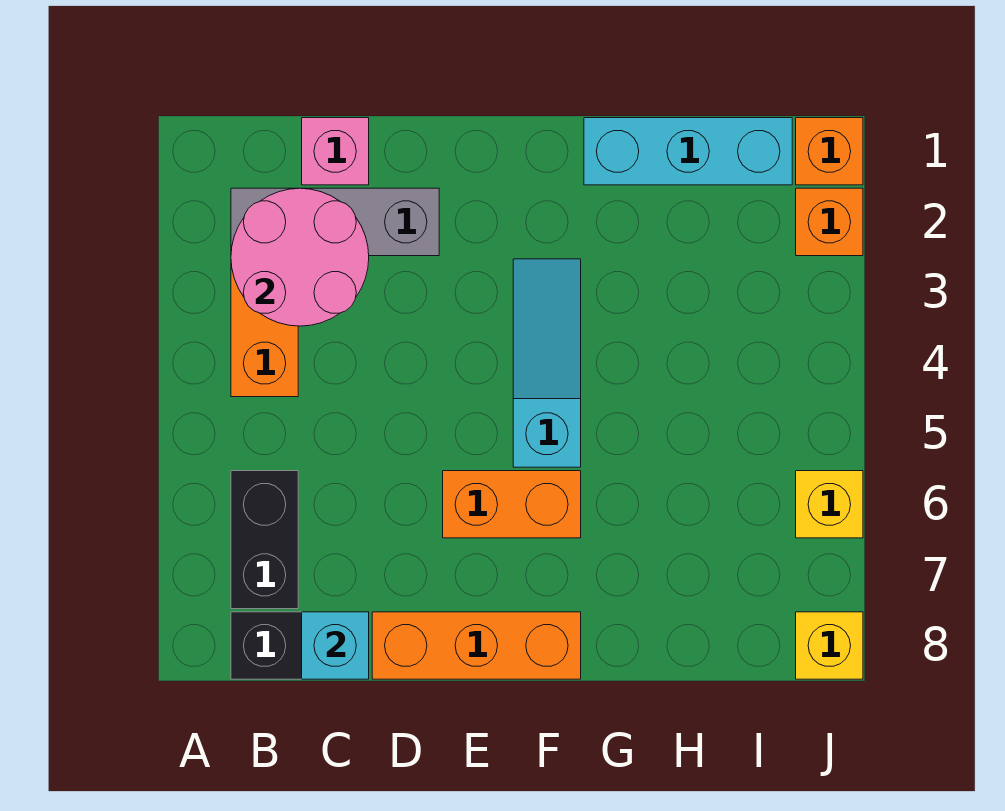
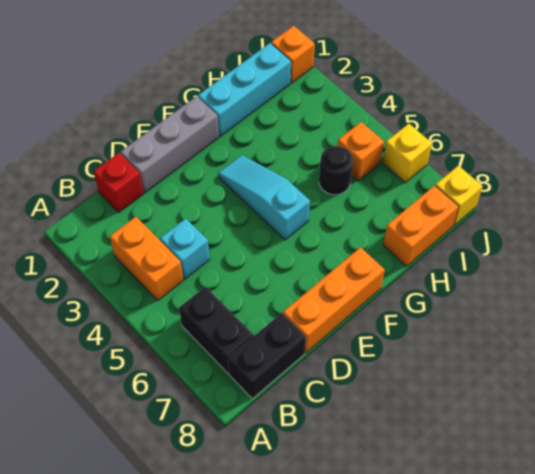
grey 1x3 brick [231,188,439,256] -> grey 1x3 brick moved to [120,96,219,193]
pink 2x2 round brick [231,188,369,326] -> none
pink 1x1 brick [302,118,369,185] -> red 1x1 brick [94,153,143,212]
cyan 1x1 brick [302,612,369,679] -> cyan 1x1 brick moved to [160,219,210,279]
orange 1x2 brick [443,471,581,538] -> orange 1x2 brick moved to [383,185,459,266]
none -> black 1x1 round brick [319,146,353,195]
orange 1x1 brick [796,188,863,256] -> orange 1x1 brick moved to [338,122,384,181]

